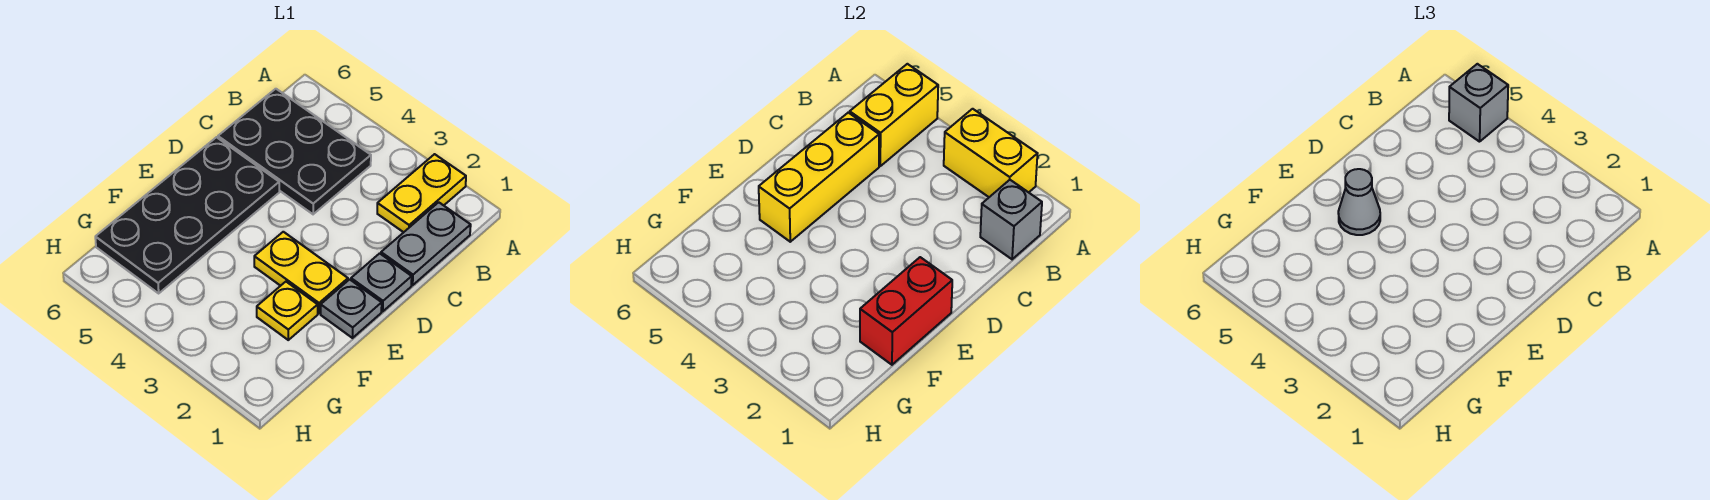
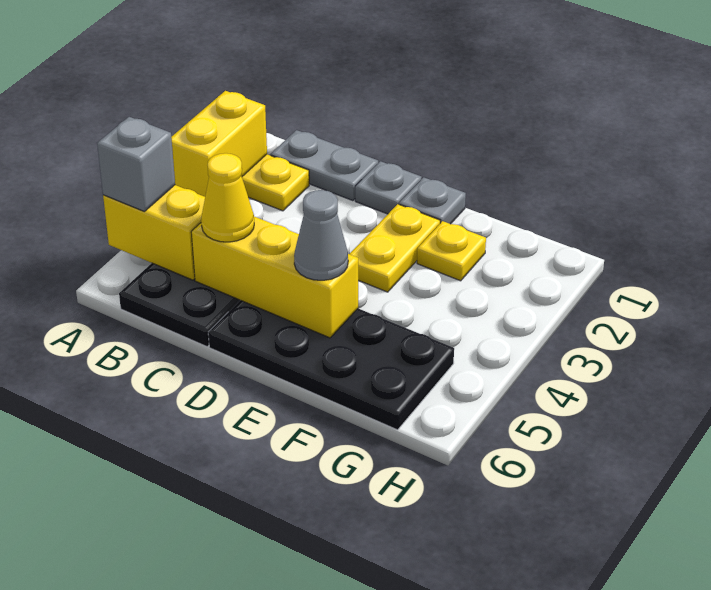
grey 1x1 brick [980,180,1042,259] -> none
none -> yellow 1x1 cone [201,153,254,242]
red 1x2 brick [860,257,952,365] -> none

